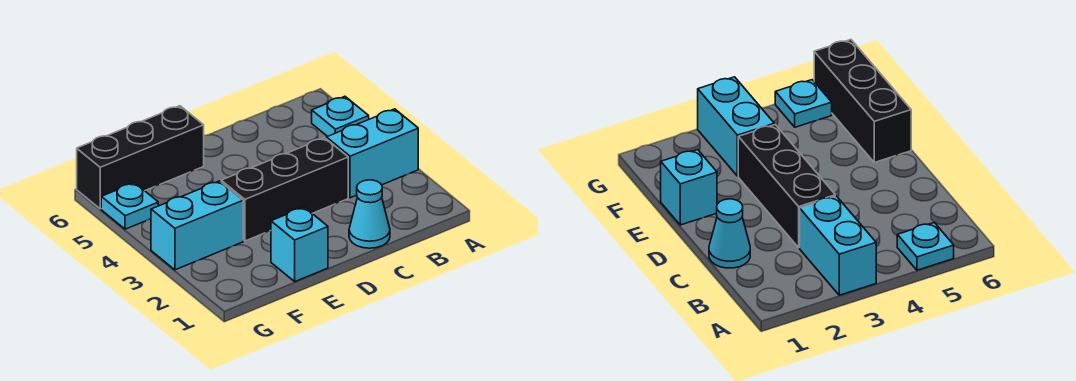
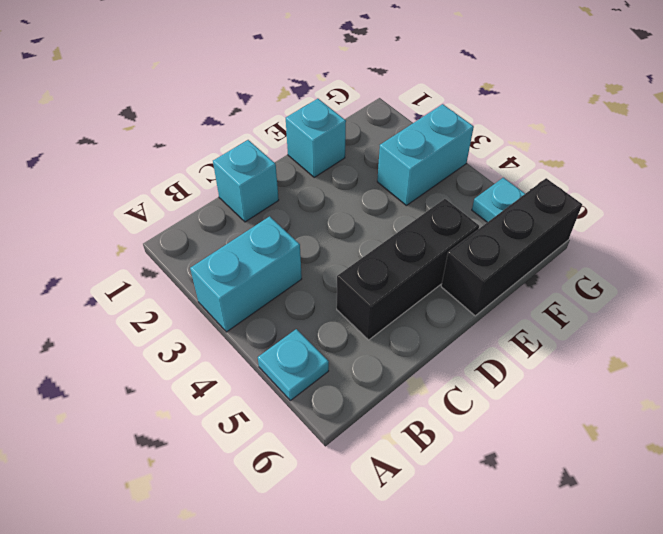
cyan 1x1 cone [349,180,390,248] -> cyan 1x1 brick [213,140,279,222]
black 1x3 brick [221,138,348,241] -> black 1x3 brick moved to [337,199,479,340]

